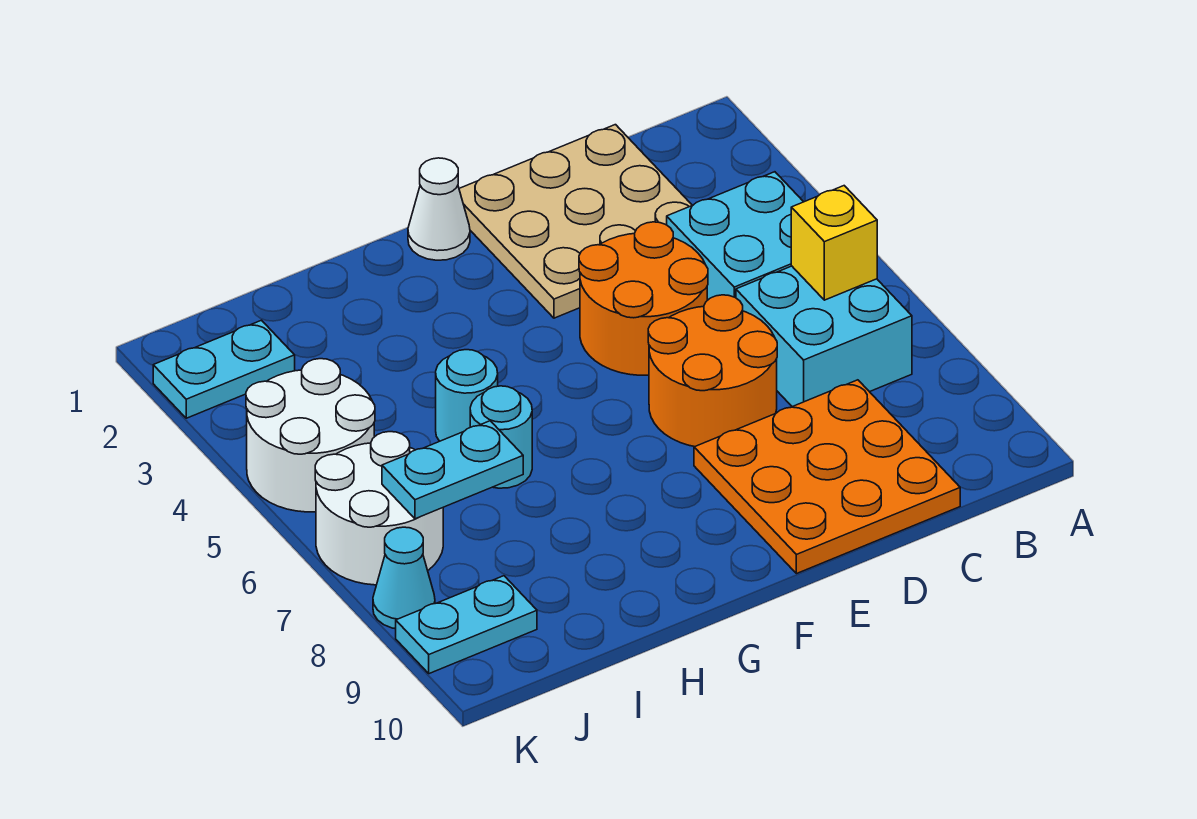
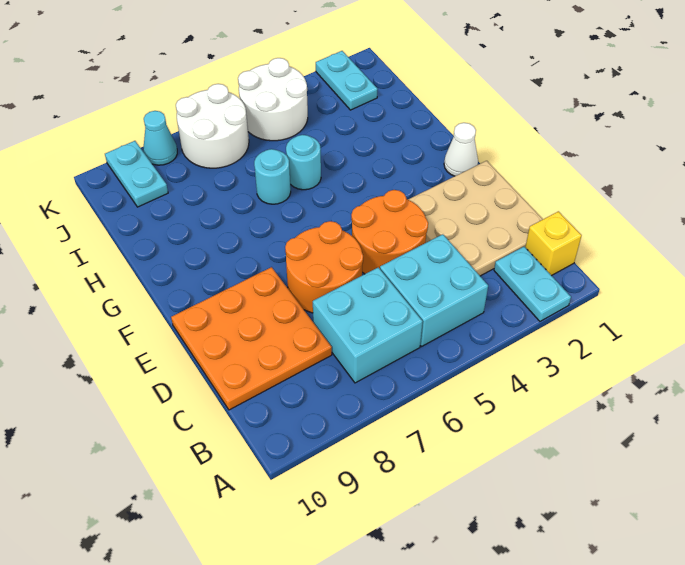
yellow 1x1 brick [791,186,877,300] -> yellow 1x1 brick moved to [525,211,582,276]
cyan 1x2 plate [382,421,523,519] -> cyan 1x2 plate moved to [494,247,571,321]

